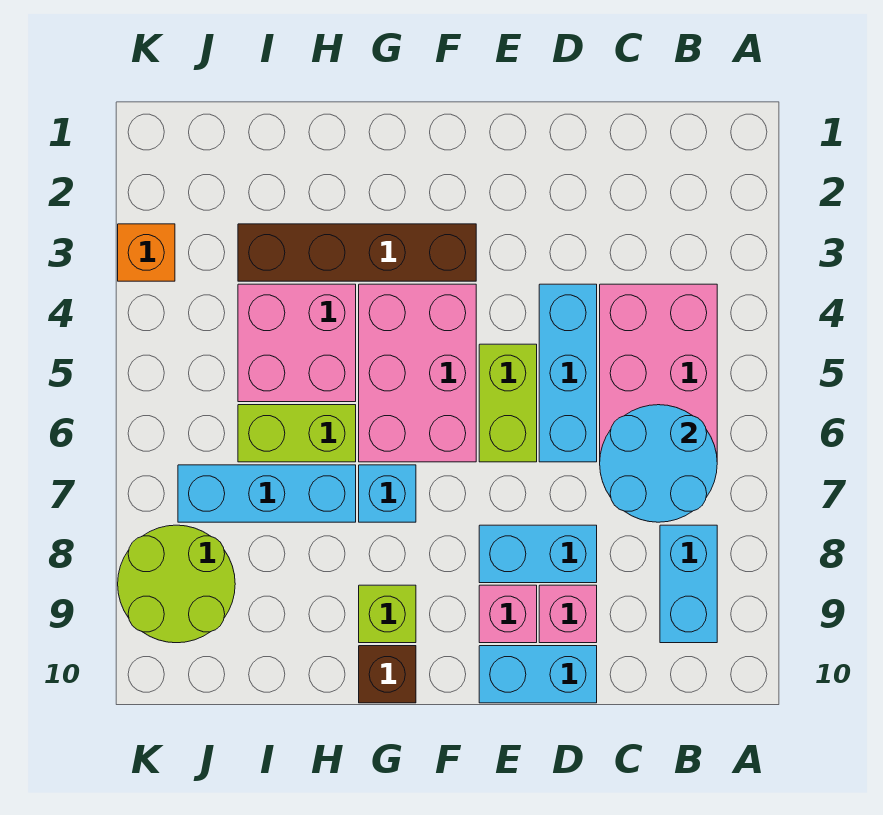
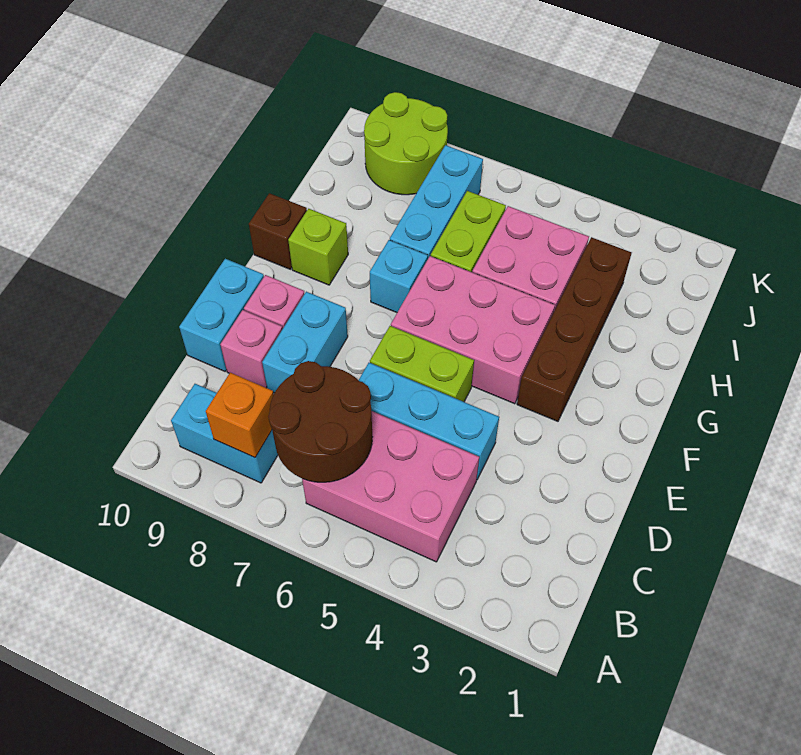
cyan 2x2 round brick [600,405,717,522] -> brown 2x2 round brick [268,361,372,482]
orange 1x1 brick [118,224,175,281] -> orange 1x1 brick moved to [206,373,274,458]

